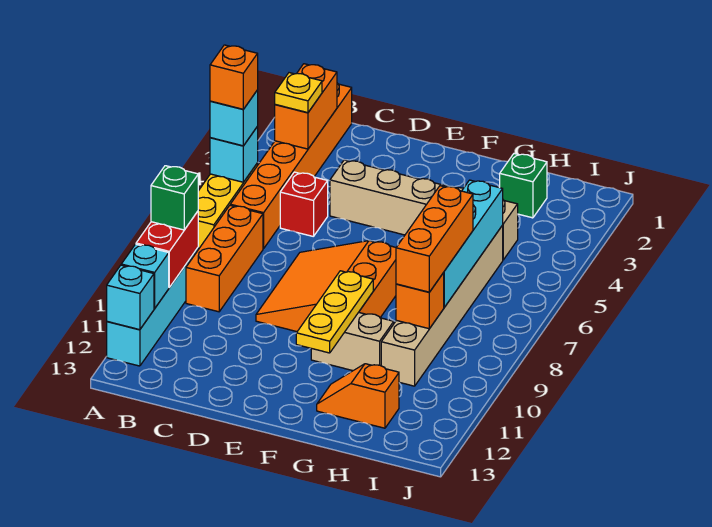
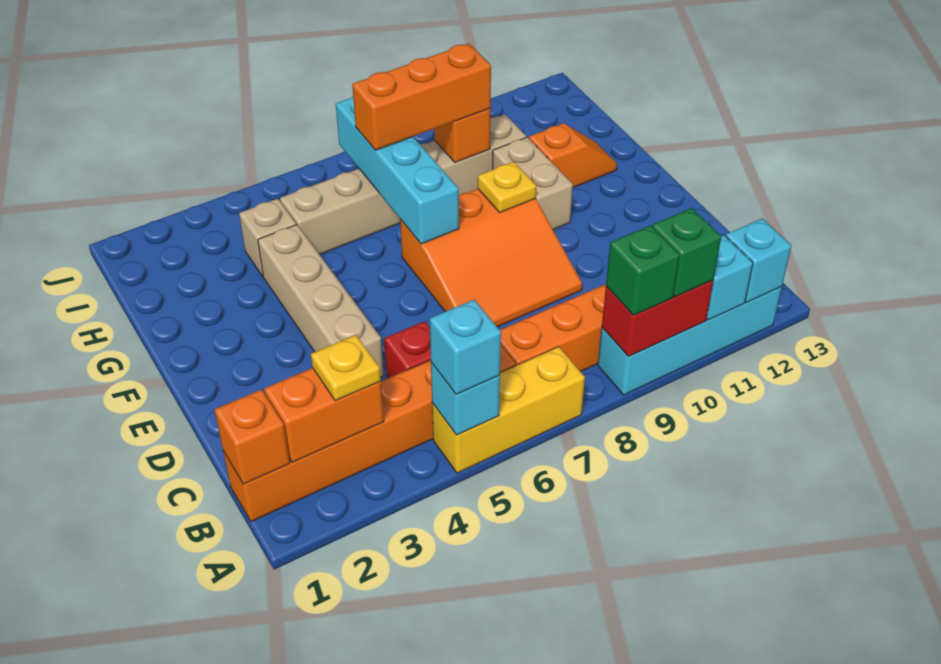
orange 1x1 brick [210,45,258,109] -> orange 1x1 brick moved to [214,390,290,484]
yellow 1x3 plate [296,271,373,353] -> yellow 1x1 plate [478,162,536,212]
orange 1x2 slope [317,364,399,428] -> orange 1x2 slope turned to [529,123,617,187]
green 1x1 brick [500,154,547,218] -> green 1x1 brick moved to [652,208,721,297]
cyan 1x4 brick [443,180,503,307] -> cyan 1x4 brick turned to [336,96,459,244]

